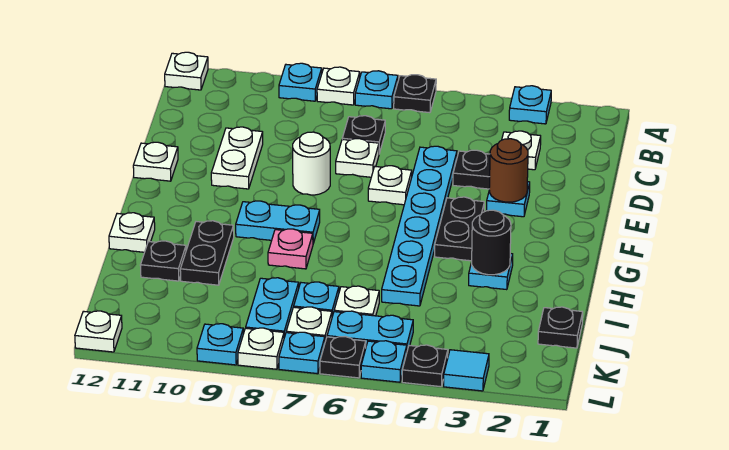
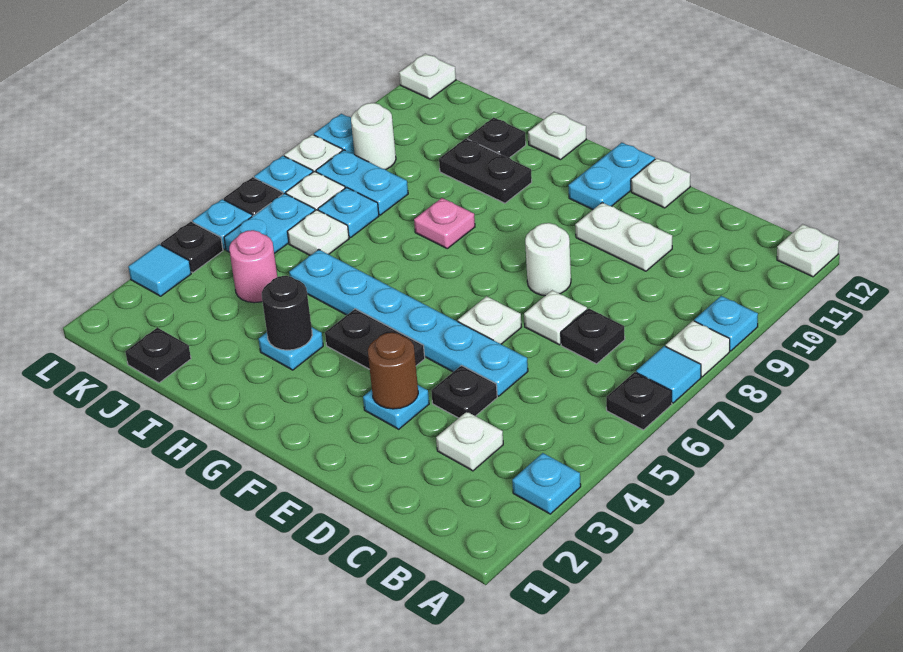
cyan 1x1 plate [355,71,398,109] -> cyan 1x1 tile [636,346,701,403]
cyan 1x2 plate [236,201,320,243] -> cyan 1x2 plate moved to [568,143,655,210]
none -> pink 1x1 round brick [229,230,277,303]
none -> white 1x1 round brick [351,103,396,169]

